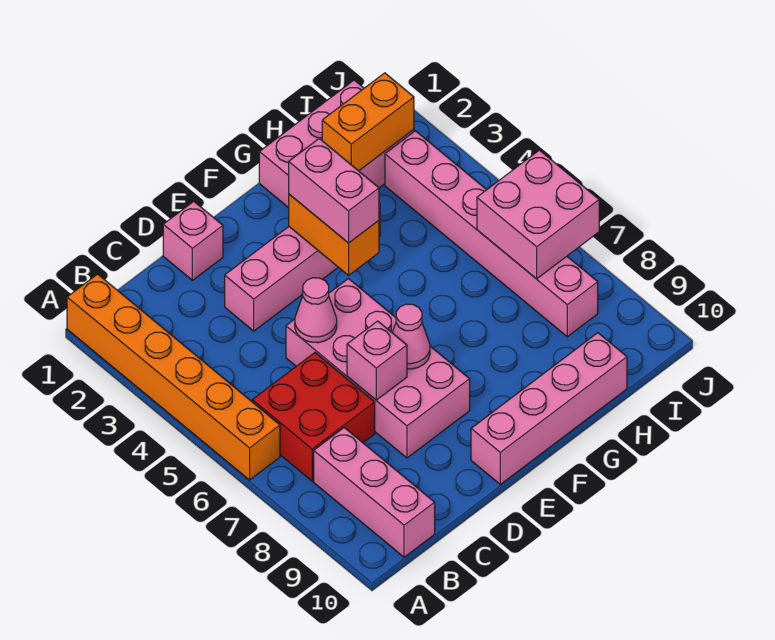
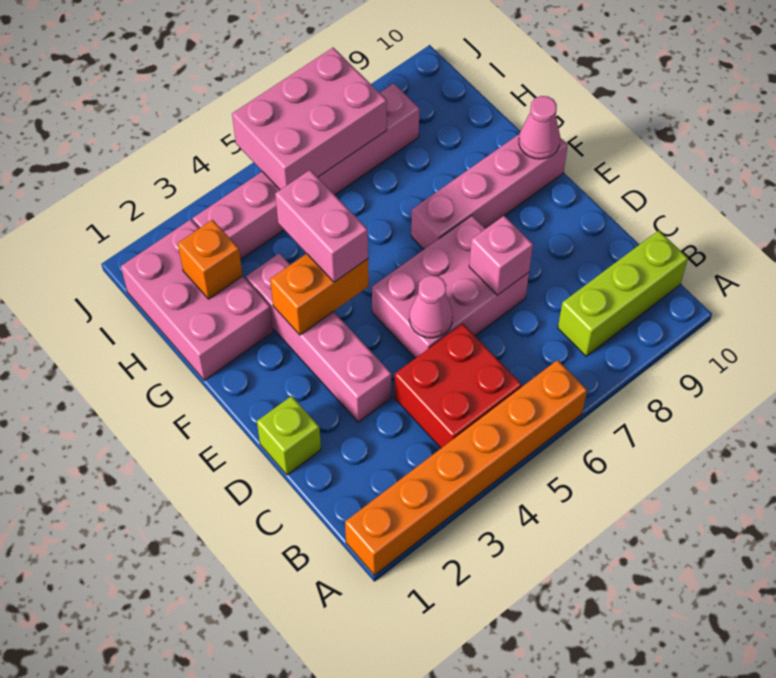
red 2x2 brick [252,353,375,481] -> red 2x2 brick moved to [394,324,522,448]
pink 1x3 brick [314,428,435,557] -> lime 1x3 brick [558,230,688,356]
pink 1x1 brick [163,201,223,280] -> lime 1x1 brick [257,396,321,475]
pink 2x4 brick [286,279,470,458] -> pink 2x3 brick [372,216,529,358]
pink 1x1 cone [392,304,430,369] -> pink 1x1 cone moved to [519,96,560,159]
pink 1x4 brick [471,333,627,484] -> pink 1x4 brick turned to [411,134,568,249]
pink 1x2 brick [289,139,379,243] -> pink 1x2 brick turned to [275,170,368,282]
orange 1x2 brick [322,73,414,171] -> orange 1x1 brick [178,220,243,299]
pink 2x2 brick [477,150,599,279] -> pink 2x3 brick [232,48,387,190]

